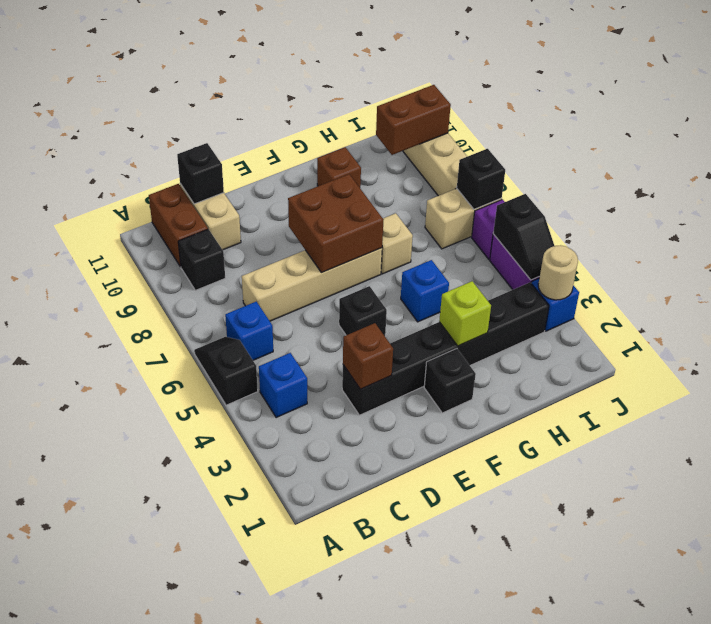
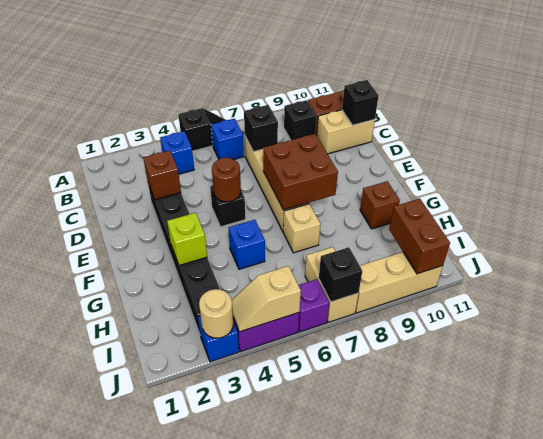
none -> brown 1x1 round brick [212,157,241,202]
black 1x1 brick [424,349,476,413] -> black 1x1 brick moved to [244,105,278,152]
black 1x2 slope [493,194,554,280] -> tan 1x2 slope [232,266,301,332]

